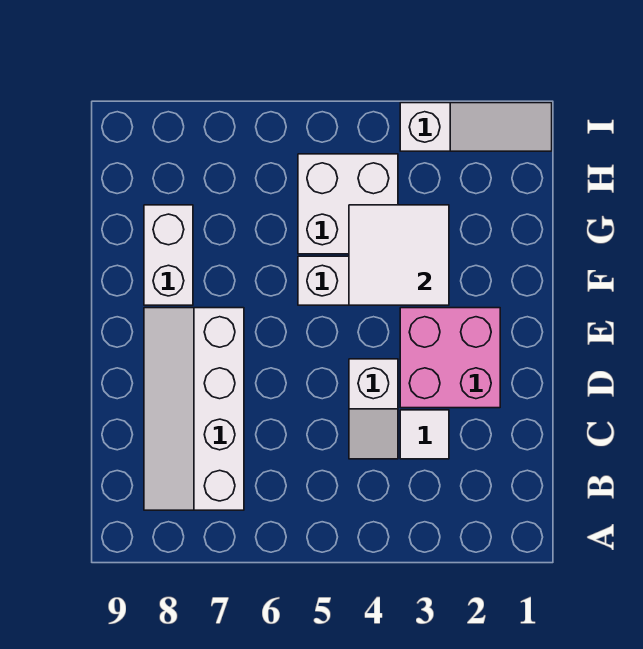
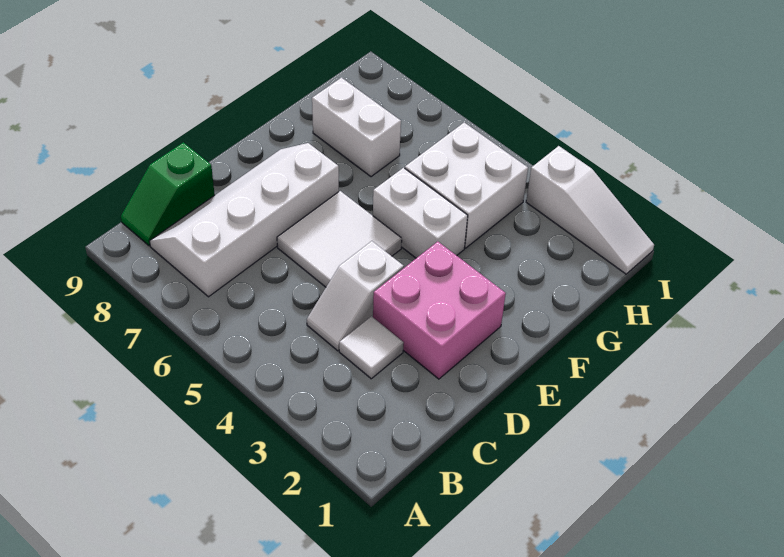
none -> green 1x2 slope [121,142,215,246]
white 2x2 tile [349,205,449,305] -> white 2x2 tile moved to [277,191,402,287]
white 1x2 brick [144,205,193,305] -> white 1x2 brick turned to [312,78,401,177]

